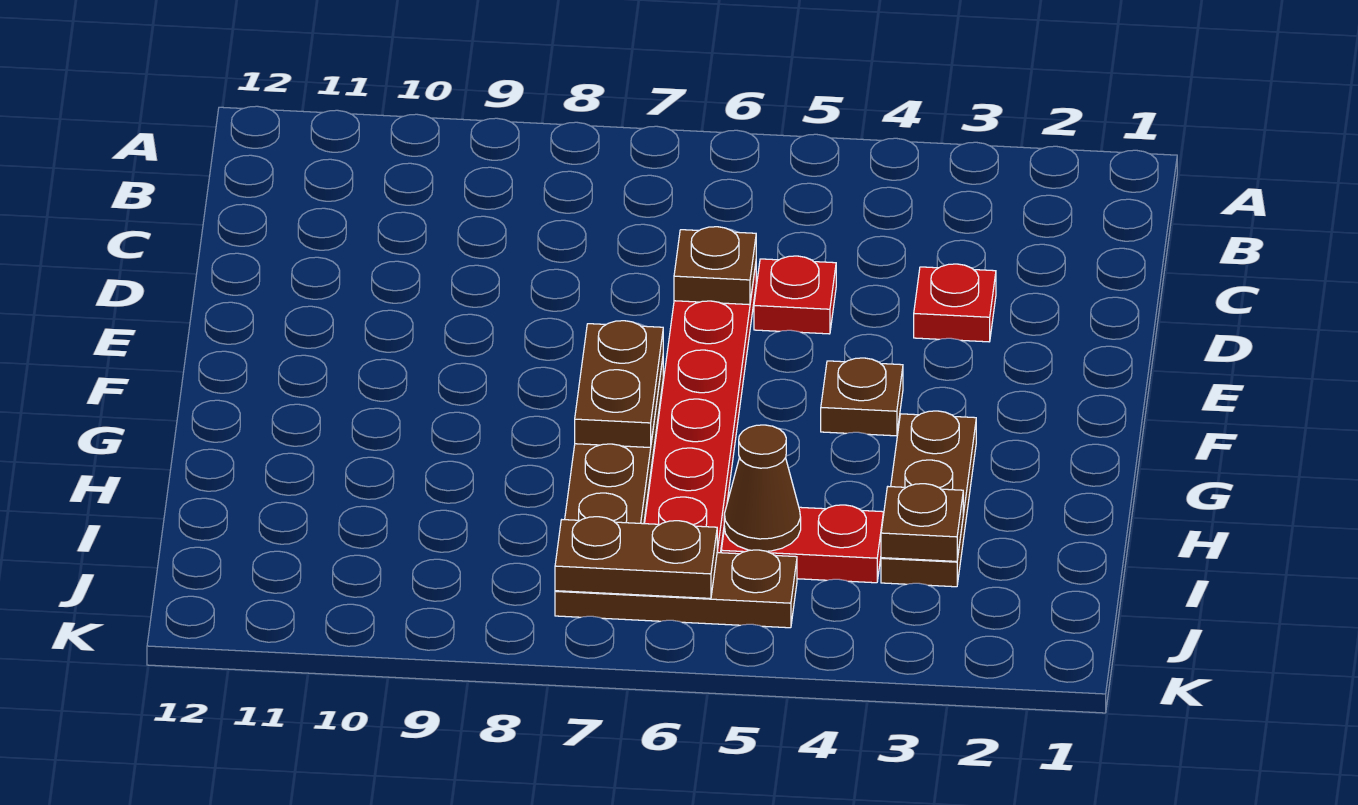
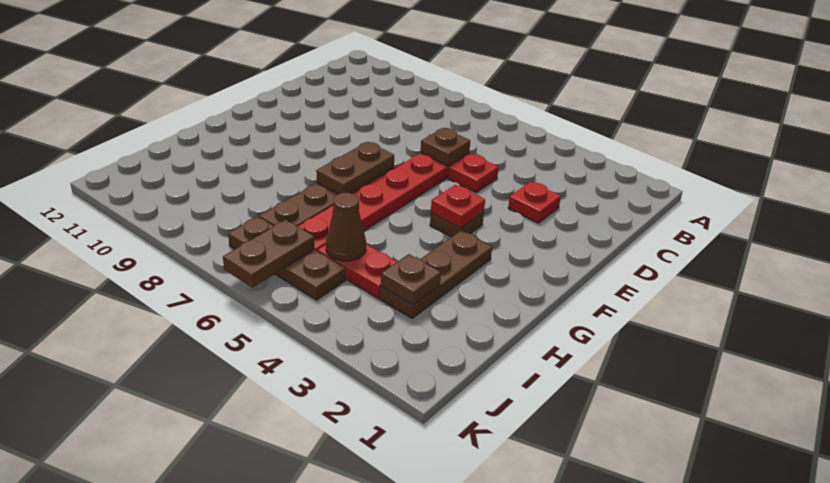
none -> red 1x1 plate [431,185,485,228]
brown 1x2 plate [555,517,717,598] -> brown 1x2 plate turned to [223,220,315,288]

